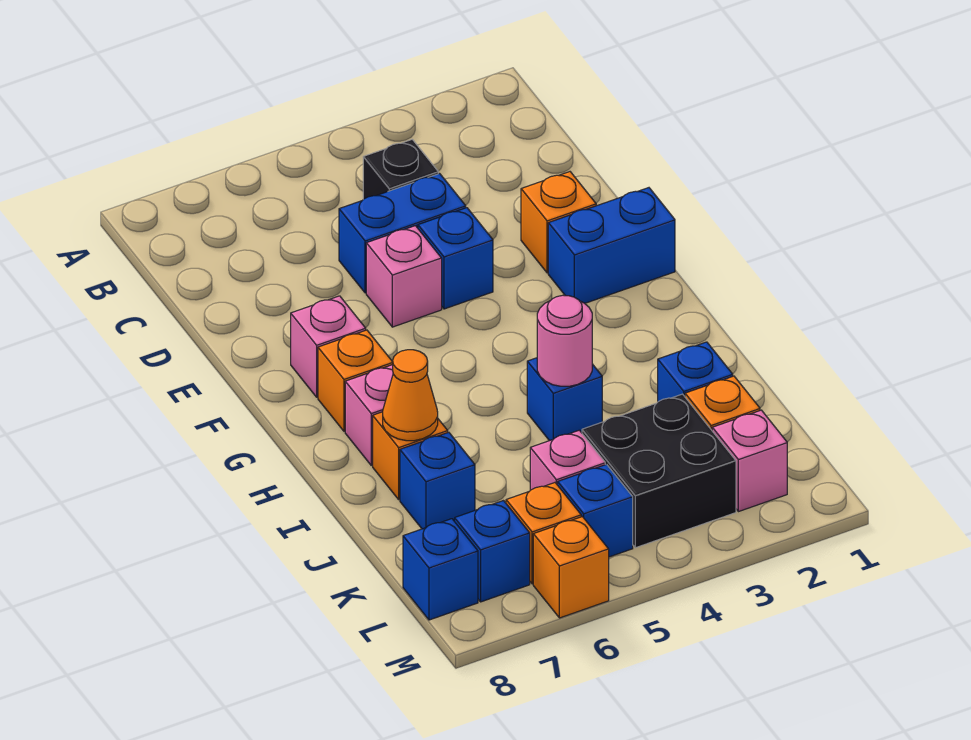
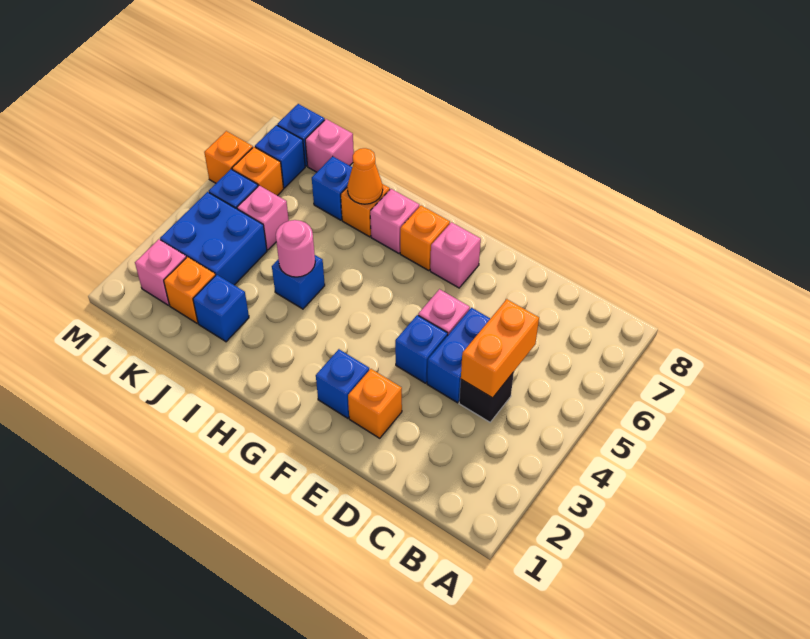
none -> orange 1x2 brick [461,299,539,398]
blue 1x2 brick [548,188,675,303] -> blue 1x1 brick [316,349,369,418]
black 2x2 brick [582,394,736,548] -> blue 2x2 brick [160,192,267,285]
none -> pink 1x1 brick [305,119,354,172]

